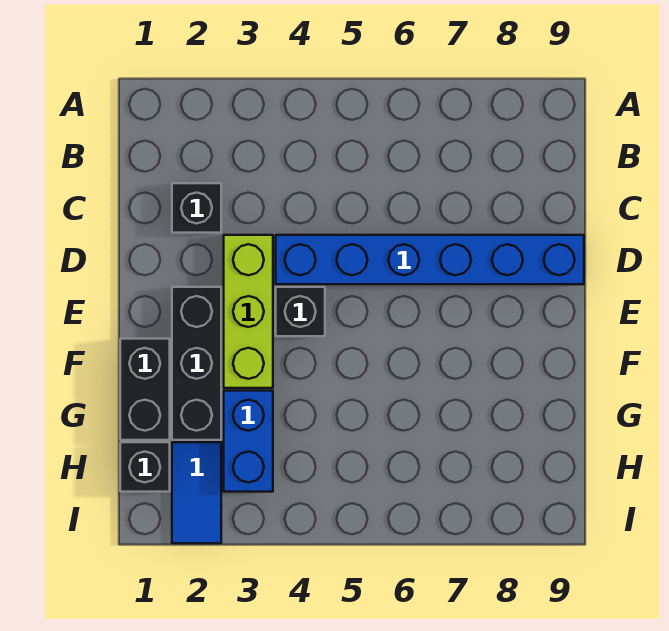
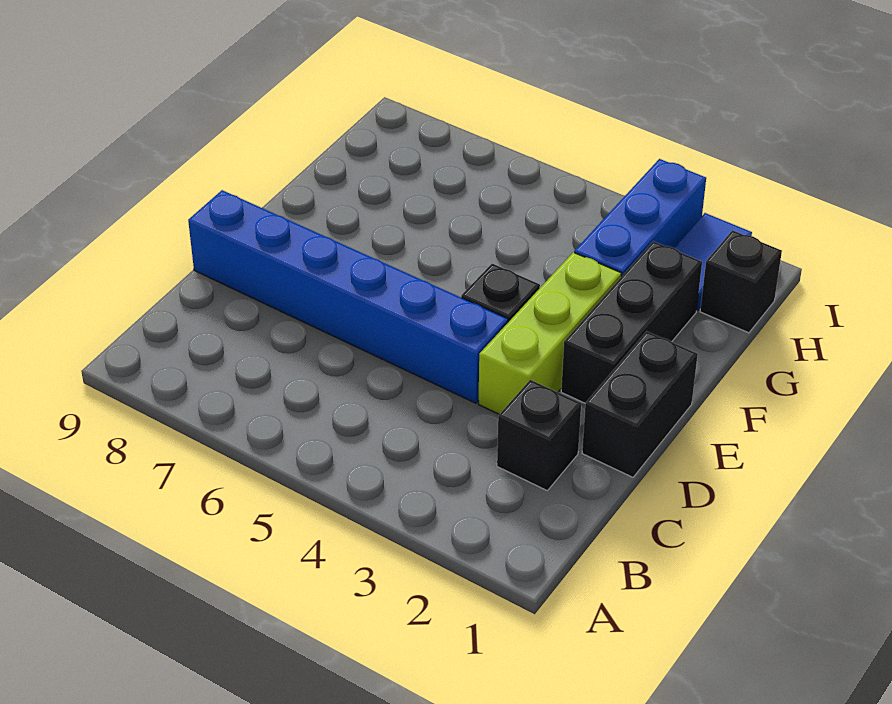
black 1x2 brick [120,339,170,440] -> black 1x2 brick moved to [582,331,698,477]
blue 1x2 brick [224,391,273,492] -> blue 1x3 brick [574,159,706,277]

